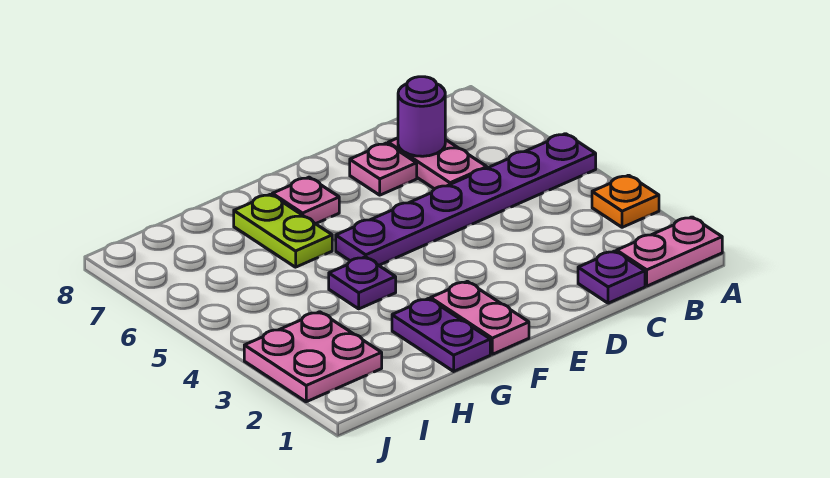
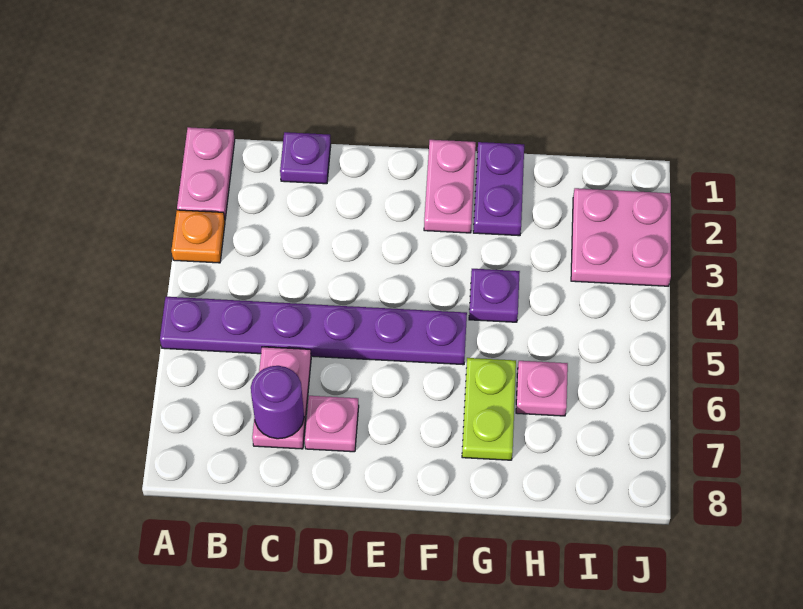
pink 1x2 plate [617,217,722,286] -> pink 1x2 plate turned to [177,127,235,219]
pink 1x1 plate [272,177,339,224] -> pink 1x1 plate moved to [516,361,568,416]

